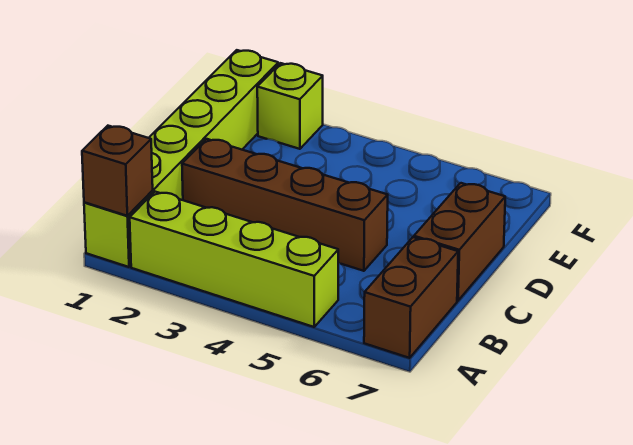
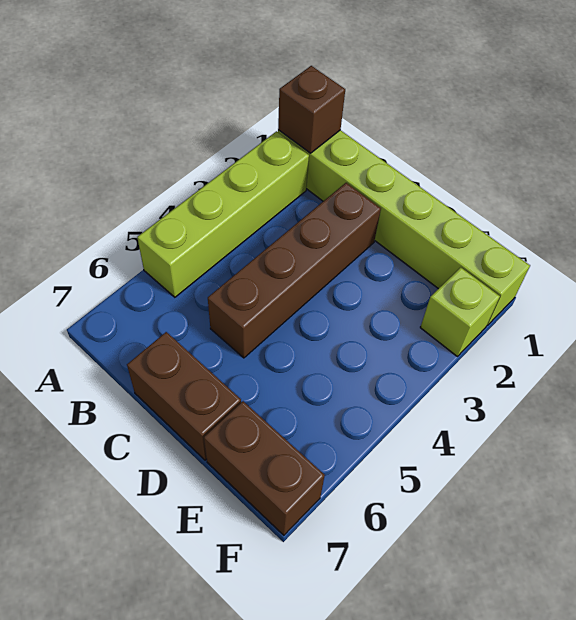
brown 1x2 brick [364,237,458,358] -> brown 1x2 brick moved to [204,401,325,535]

